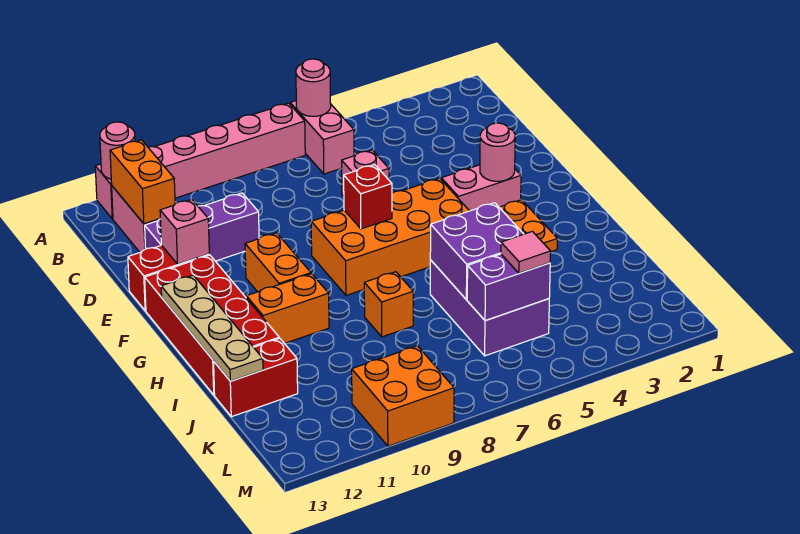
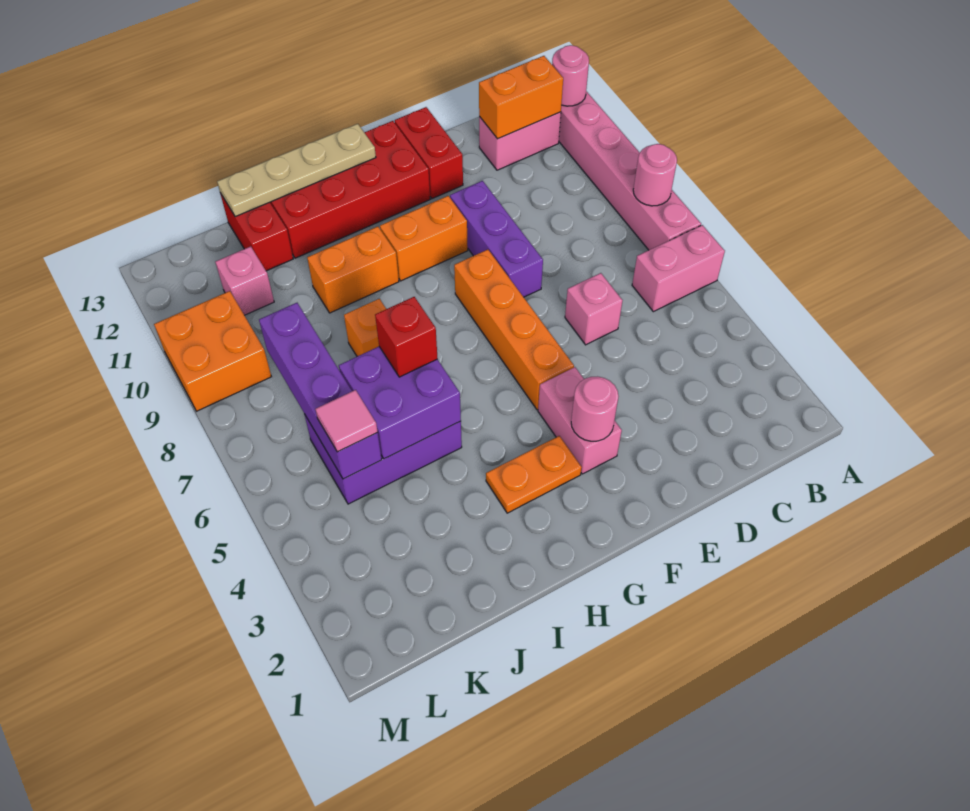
pink 1x1 round brick [296,59,331,116] -> pink 1x1 round brick moved to [633,144,677,206]
purple 1x3 brick [145,193,259,261] -> purple 1x3 brick moved to [450,181,543,297]
pink 1x1 brick [160,200,209,264] -> pink 1x1 brick moved to [216,246,274,315]
orange 2x4 brick [311,178,469,295] -> orange 1x4 brick [454,250,574,410]
red 1x1 brick [344,165,392,229] -> red 1x1 brick moved to [375,297,438,377]
orange 1x2 brick [246,274,329,343] -> orange 1x2 brick turned to [307,227,399,313]
purple 1x2 brick [467,254,550,320] -> purple 1x4 brick [259,303,382,479]

